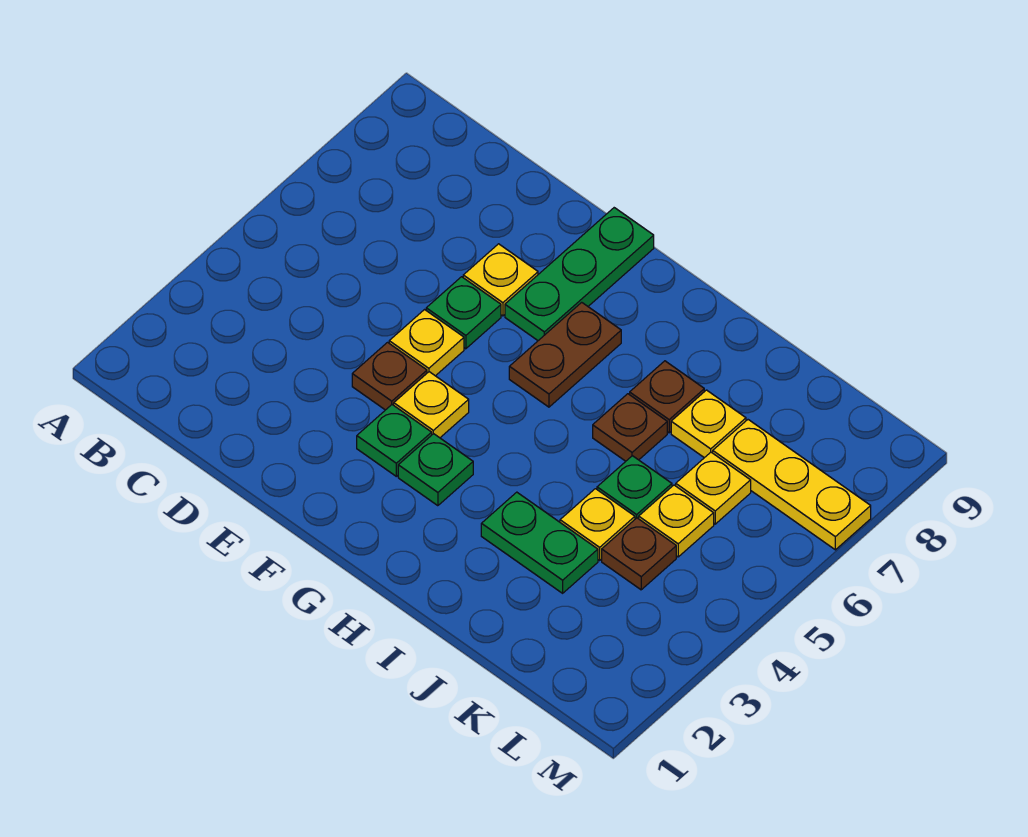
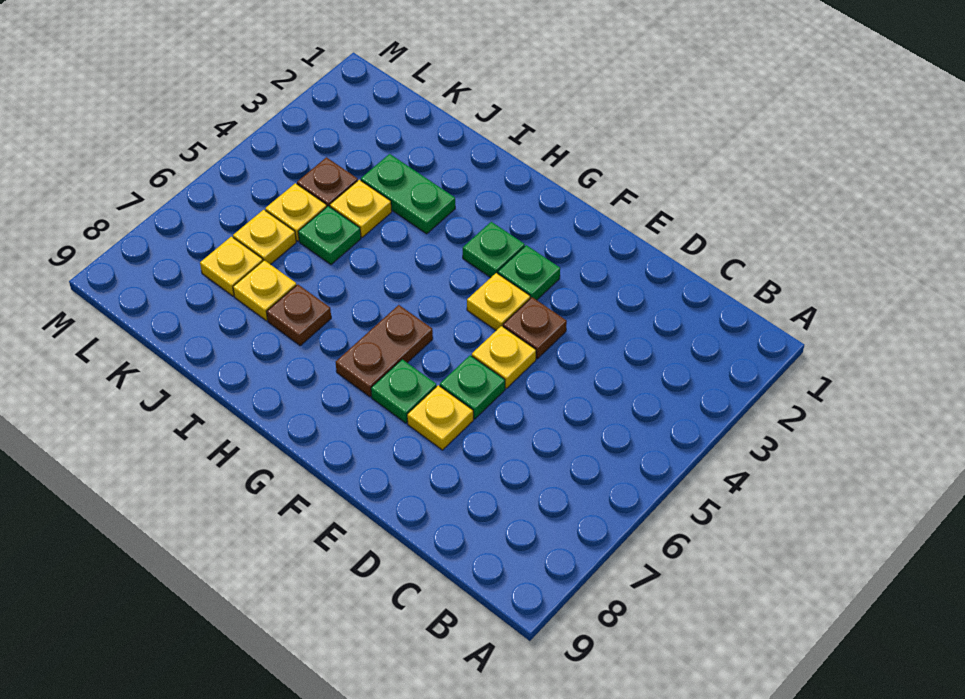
green 1x3 plate [505,208,654,341] -> green 1x1 plate [371,359,437,423]
brown 1x1 plate [593,394,667,461] -> none
yellow 1x3 plate [713,420,871,550] -> yellow 1x1 plate [200,237,263,296]

